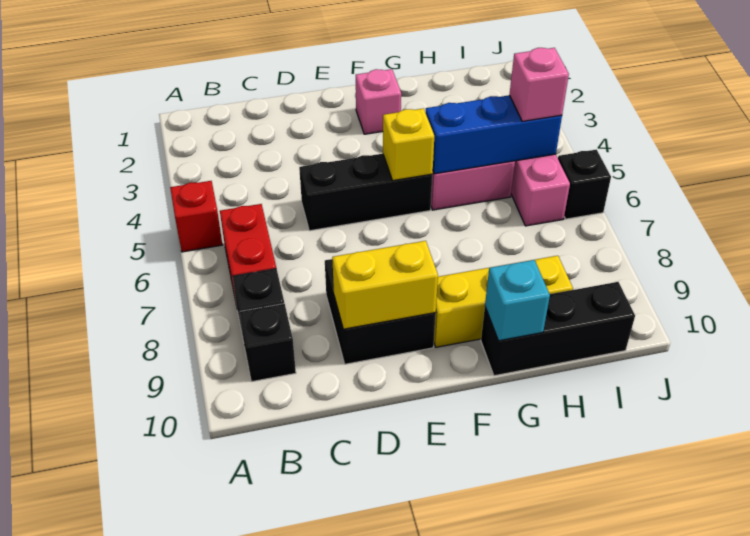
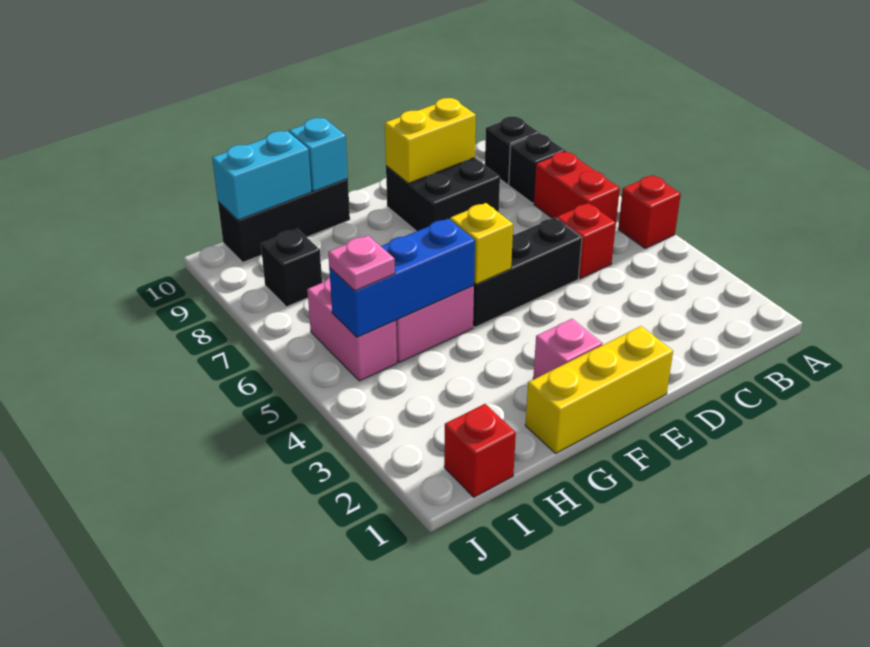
none -> red 1x1 brick [556,203,616,279]
yellow 1x3 brick [434,256,573,347] -> yellow 1x3 brick moved to [525,326,673,453]
none -> cyan 1x2 brick [212,131,312,220]
none -> red 1x1 brick [444,404,516,497]
pink 1x1 brick [509,48,569,121] -> pink 1x1 plate [328,235,395,291]
black 1x1 brick [558,150,611,219] -> black 1x1 brick moved to [261,229,322,307]

